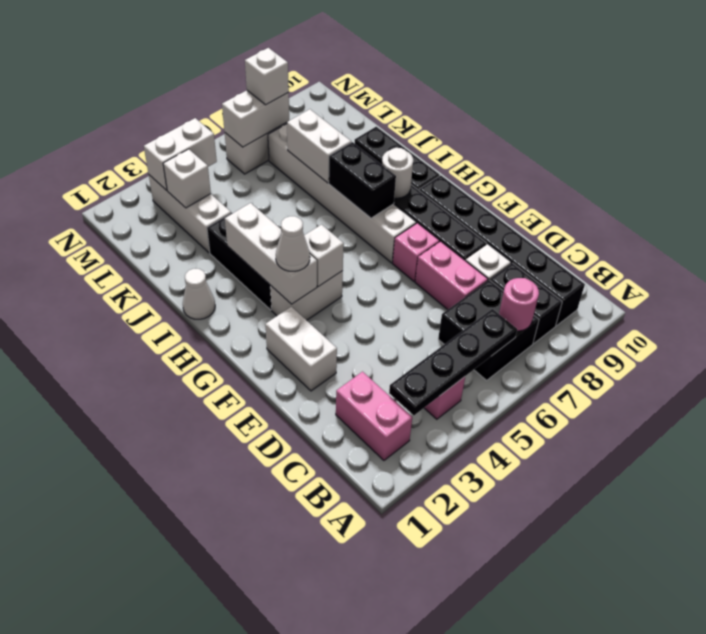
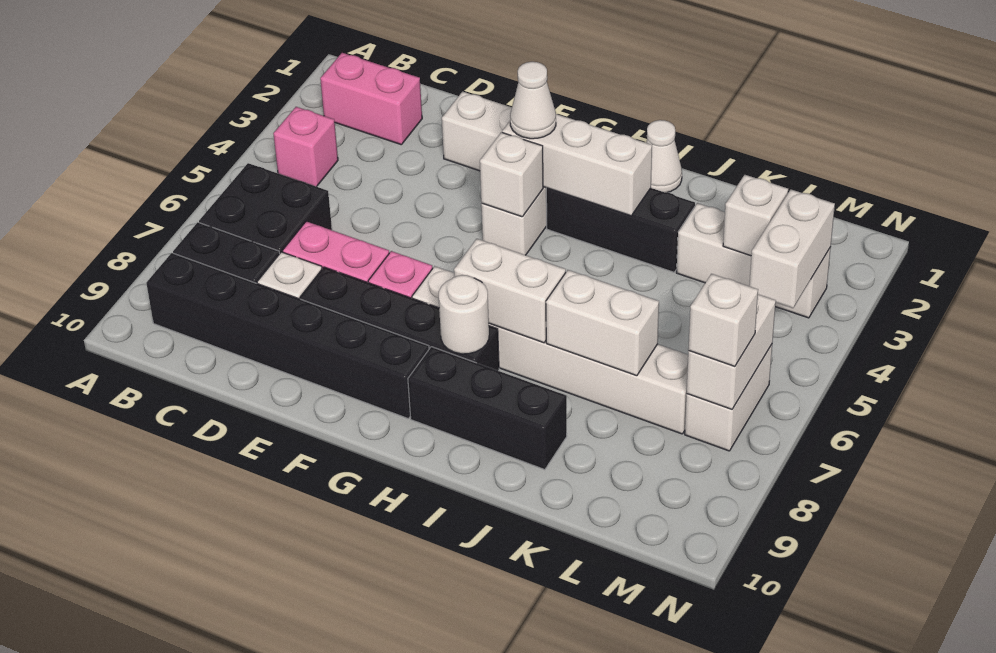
black 1x4 plate [389,309,517,415] -> none
pink 1x1 round brick [499,278,539,331] -> none
black 1x2 brick [329,142,396,218] -> white 1x2 brick [454,239,566,343]

